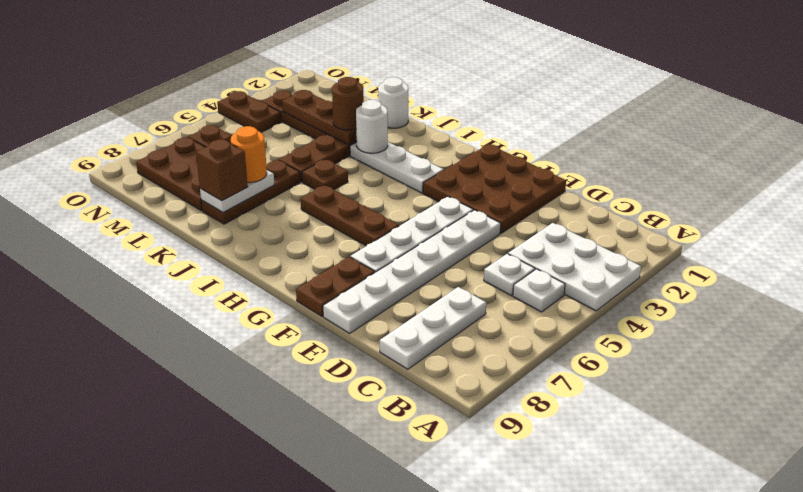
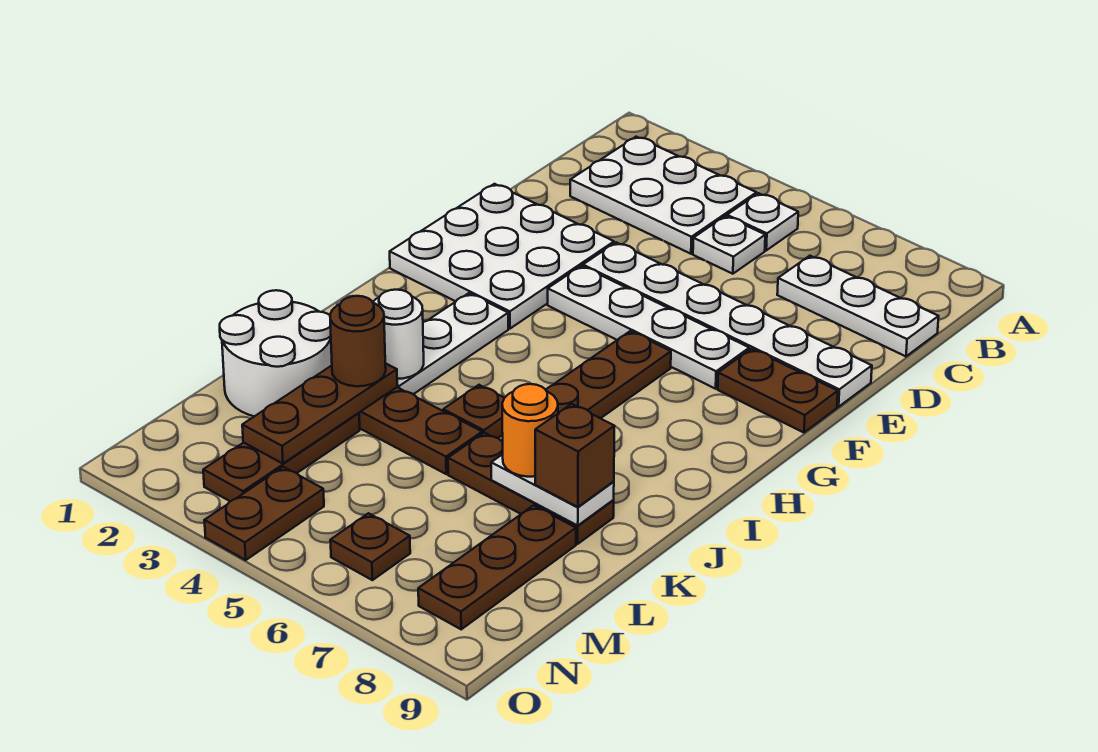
white 2x3 plate [508,223,641,311] -> white 2x3 plate turned to [570,137,757,254]
brown 3x3 plate [423,144,566,233] -> white 3x3 plate [390,184,614,329]
white 1x1 round brick [378,77,408,128] -> white 2x2 round brick [220,290,332,416]
brown 2x3 plate [136,137,205,210] -> brown 1x3 plate [418,505,576,629]

